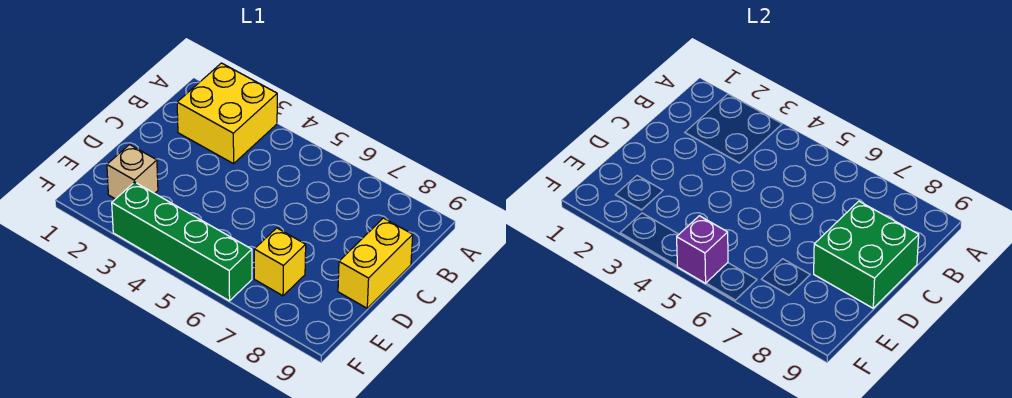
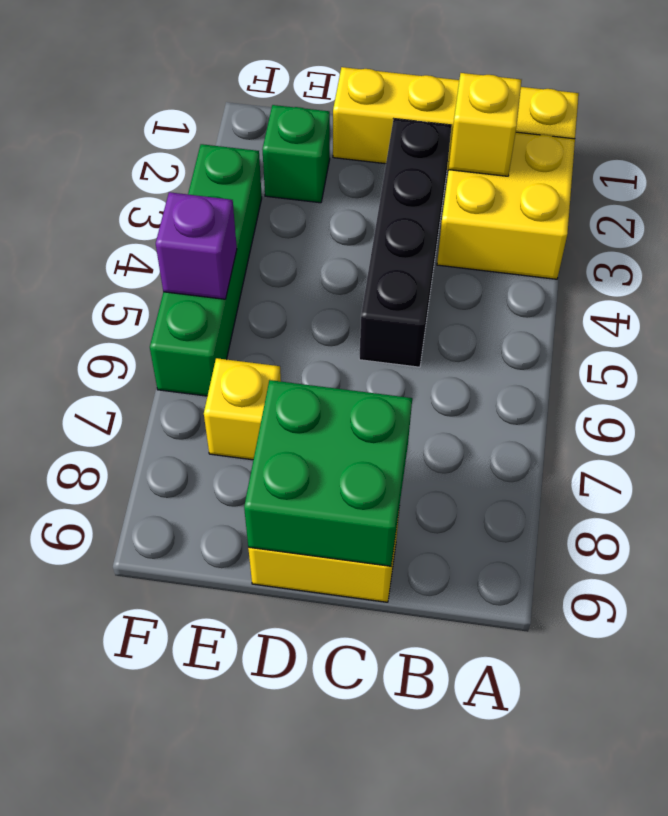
none -> yellow 1x4 brick [333,67,579,171]
none -> yellow 1x1 brick [449,73,521,176]
none -> black 1x4 brick [359,119,452,367]
tan 1x1 brick [107,145,158,199] -> green 1x1 brick [262,105,330,203]

